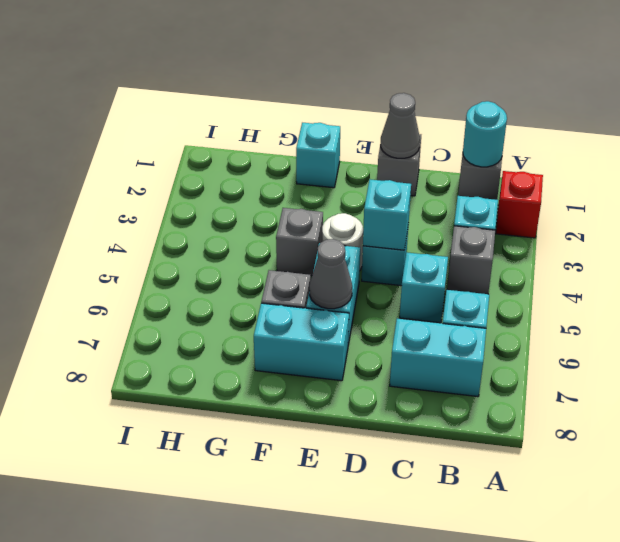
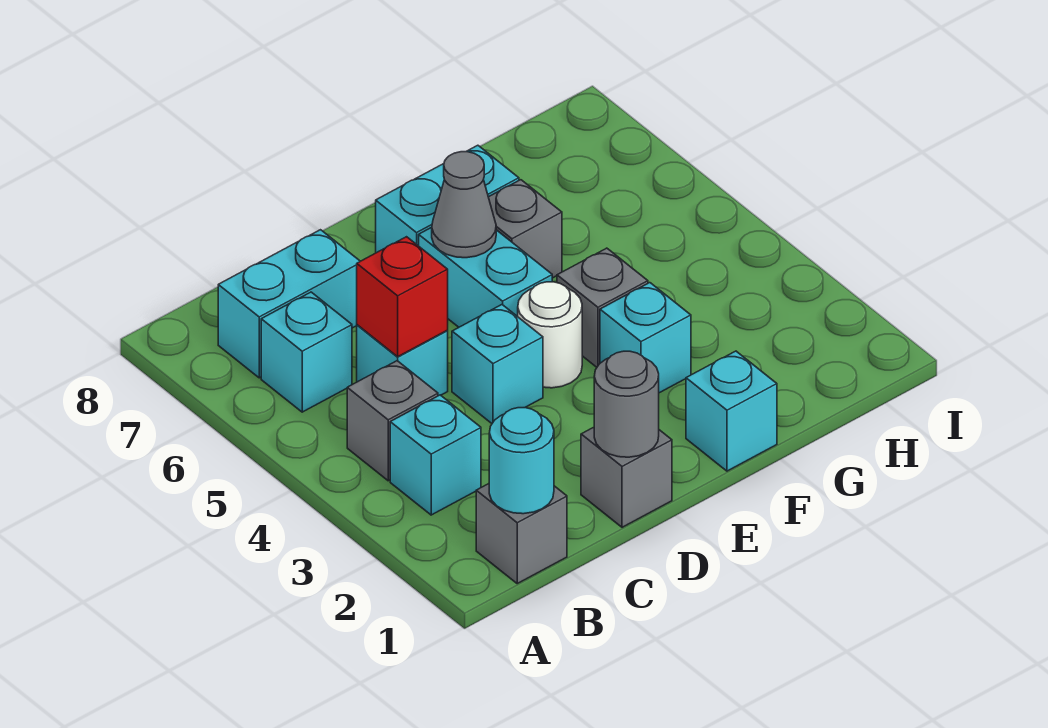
red 1x1 brick [496,171,543,238] -> red 1x1 brick moved to [357,237,448,357]
grey 1x1 cone [381,93,420,158] -> grey 1x1 round brick [594,351,659,457]
cyan 1x1 brick [363,179,411,250] -> cyan 1x1 brick moved to [600,283,691,393]

